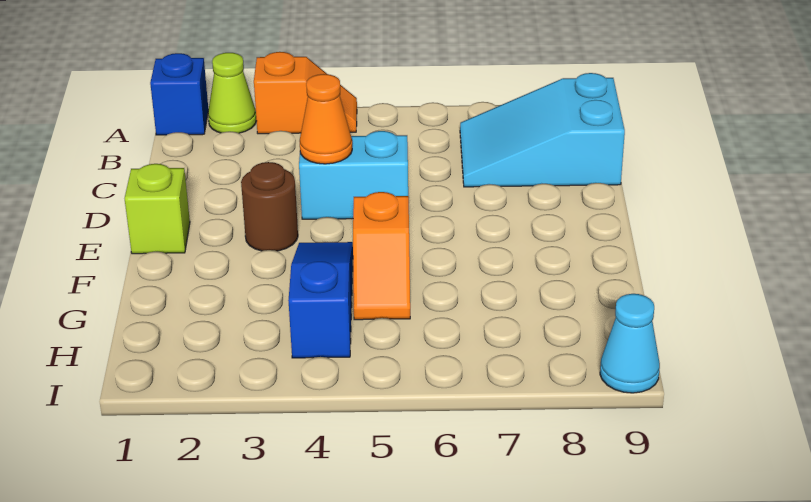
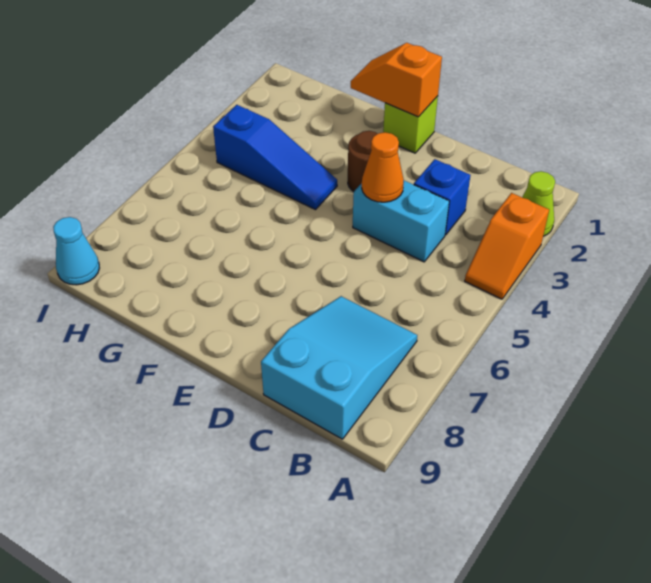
blue 1x1 brick [150,53,208,135] -> blue 1x1 brick moved to [414,159,471,235]
cyan 1x2 brick [299,131,408,219] -> cyan 1x2 brick turned to [353,181,449,262]
orange 1x2 slope [353,192,410,320] -> orange 1x2 slope moved to [351,43,442,117]

